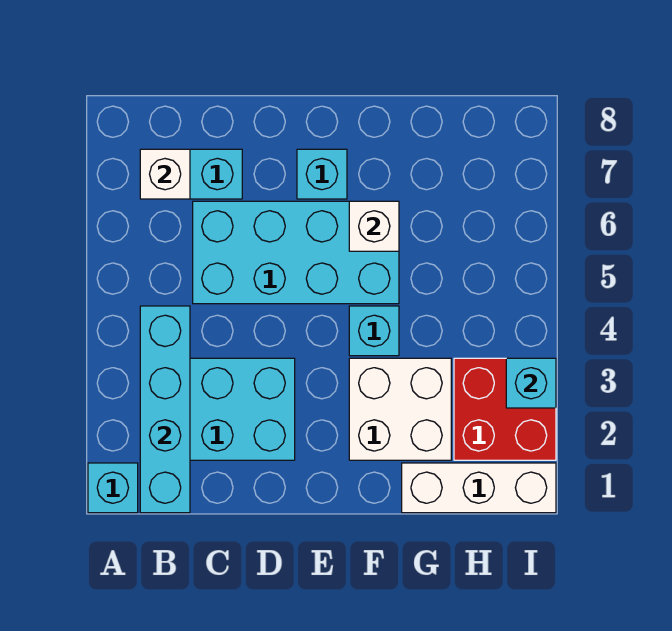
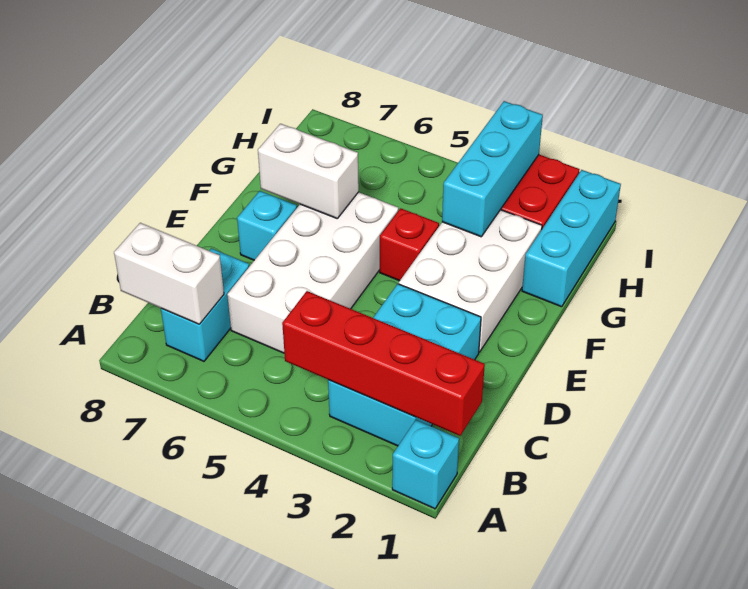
cyan 1x4 brick [140,306,190,513] -> red 1x4 brick [282,291,485,436]
white 1x1 brick [140,149,190,199] -> white 1x2 brick [114,223,224,324]
cyan 2x4 brick [193,201,399,304] -> white 2x4 brick [227,192,398,353]
white 2x2 brick [349,358,451,460] -> white 2x3 brick [399,210,542,352]
cyan 1x1 brick [349,306,399,356] -> red 1x1 brick [380,208,439,281]
white 1x1 brick [349,201,399,251] -> white 1x2 brick [258,124,359,218]
white 1x3 brick [402,463,556,513] -> cyan 1x3 brick [522,170,621,307]
cyan 1x1 brick [506,358,556,408] -> cyan 1x3 brick [442,101,543,237]

